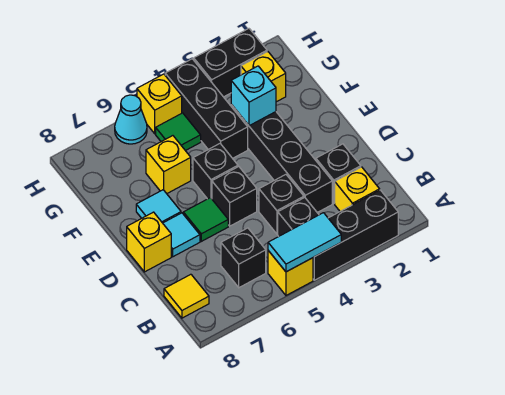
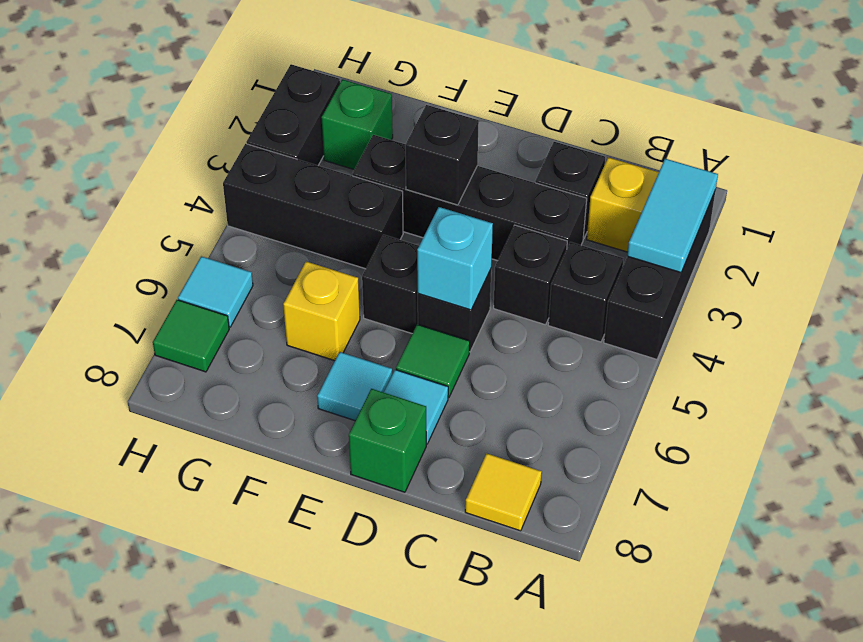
cyan 1x2 tile [268,213,341,272] -> cyan 1x2 tile moved to [627,159,718,272]
yellow 1x1 brick [268,251,313,295] -> none
black 1x1 brick [221,228,266,287] -> black 1x1 brick moved to [406,105,479,205]
yellow 1x1 brick [127,212,171,272] -> green 1x1 brick [349,389,426,492]
cyan 1x1 brick [231,66,276,126] -> cyan 1x1 brick moved to [417,207,493,310]
yellow 1x1 brick [241,52,286,102] -> green 1x1 brick [321,79,393,170]
green 1x1 tile [156,113,201,151] -> green 1x1 tile moved to [153,300,229,372]
yellow 1x1 brick [137,74,182,134] -> none
cyan 1x1 cone [115,95,147,144] -> cyan 1x1 tile [178,256,253,327]

